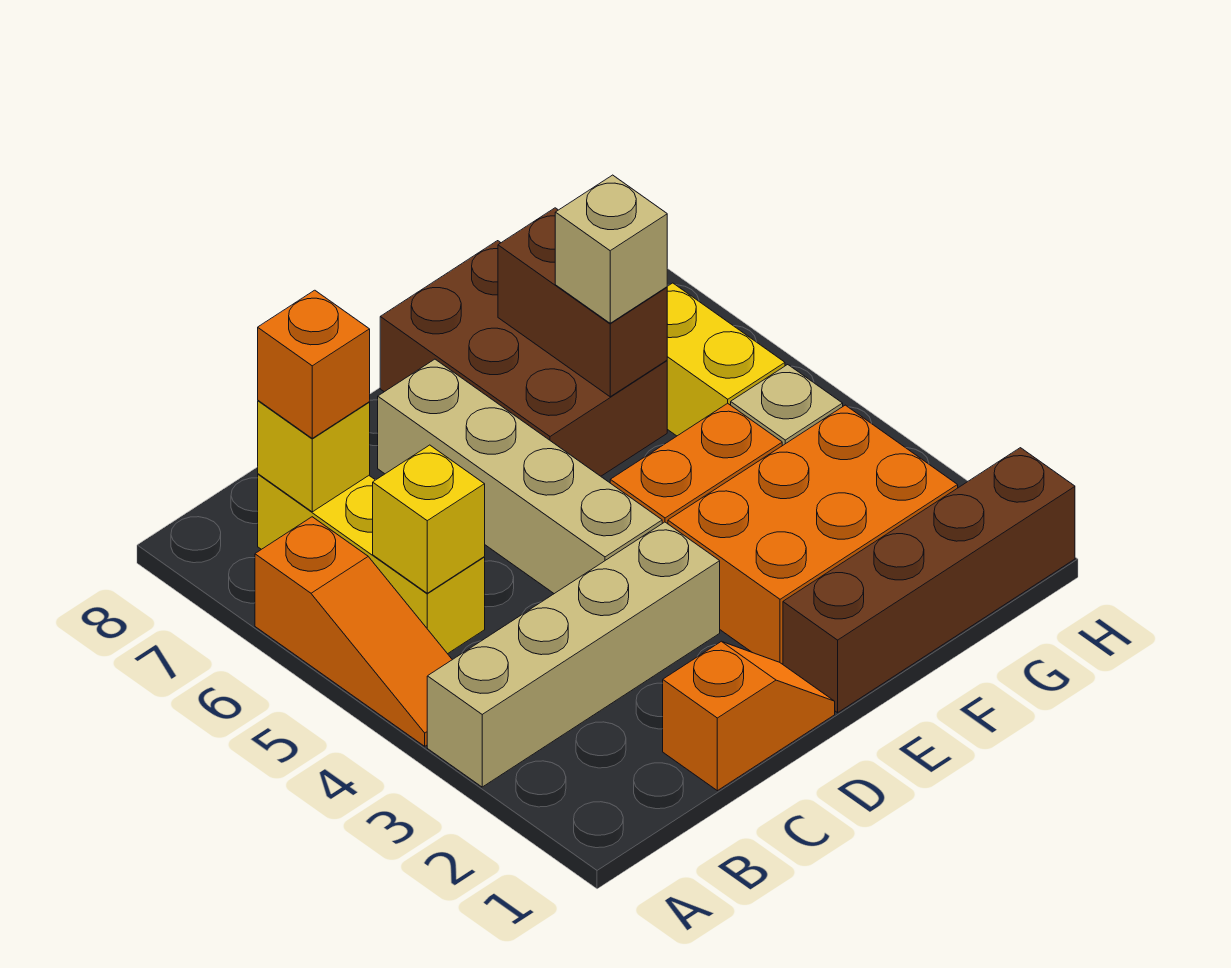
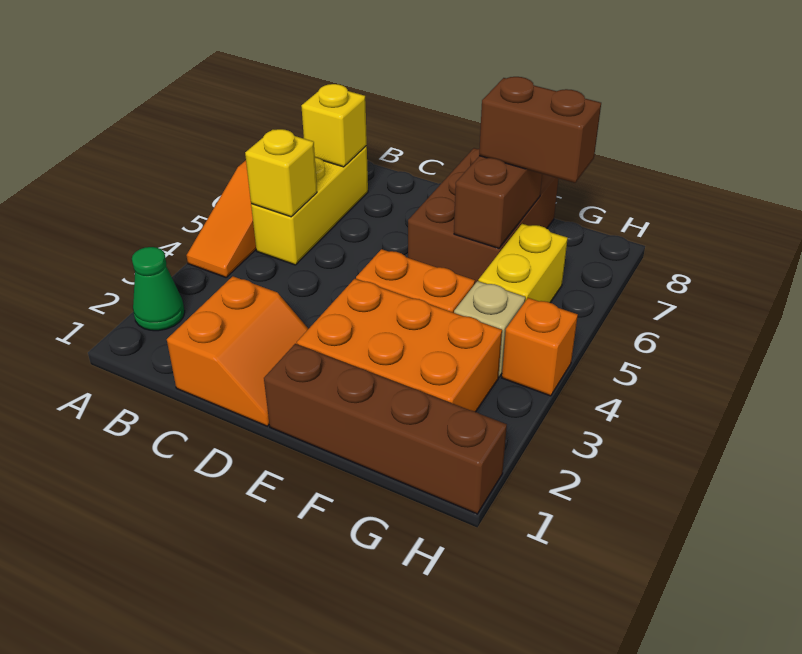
none -> green 1x1 cone [132,247,185,331]
tan 1x4 brick [427,522,720,787] -> none
orange 1x1 brick [258,290,370,438] -> orange 1x1 brick moved to [502,298,578,396]
orange 1x2 slope [663,641,835,791] -> orange 2x2 slope [167,276,308,426]
tan 1x4 brick [378,359,662,594] -> none
tan 1x1 brick [555,175,667,323] -> none
none -> brown 1x2 brick [479,77,601,183]

